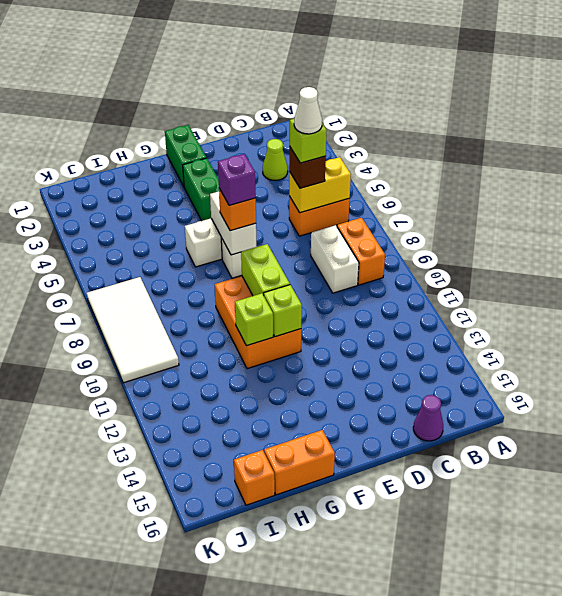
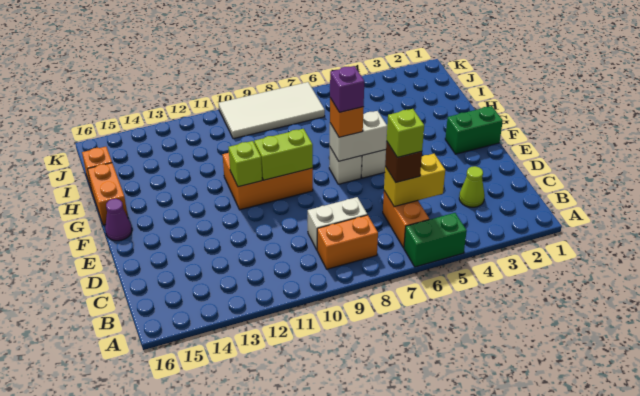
yellow 1x2 brick [289,157,351,213] -> yellow 1x2 brick turned to [384,154,445,207]
white 1x1 cone [294,87,322,134] -> none
purple 1x1 cone [413,395,443,441] -> purple 1x1 cone moved to [105,199,132,241]
green 1x2 brick [183,158,219,221] -> green 1x2 brick moved to [404,213,467,267]
lime 1x1 brick [235,293,273,346] -> none

